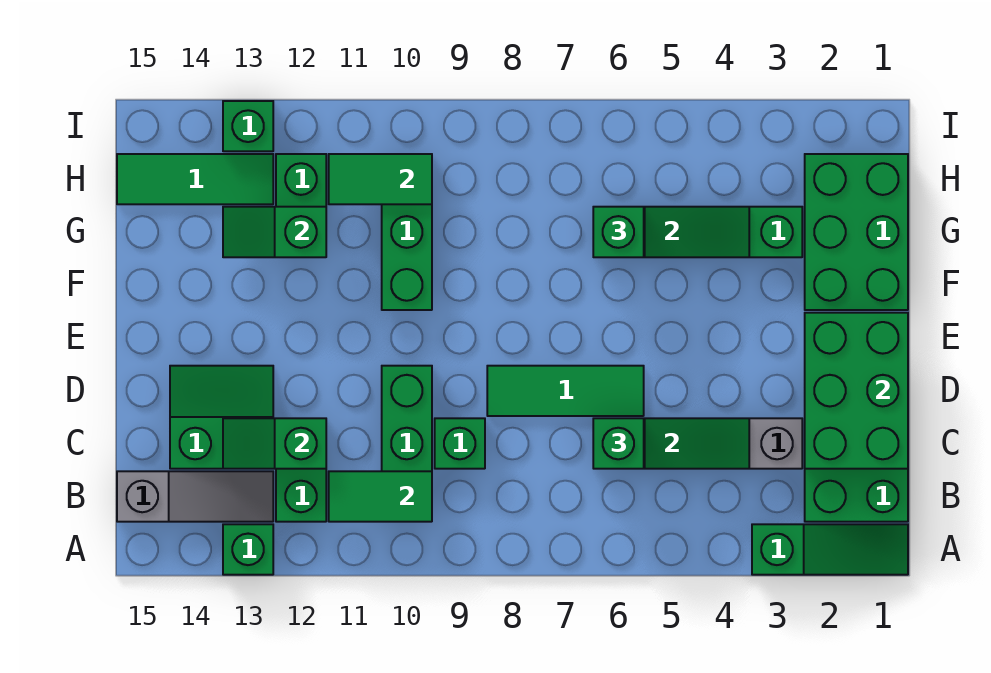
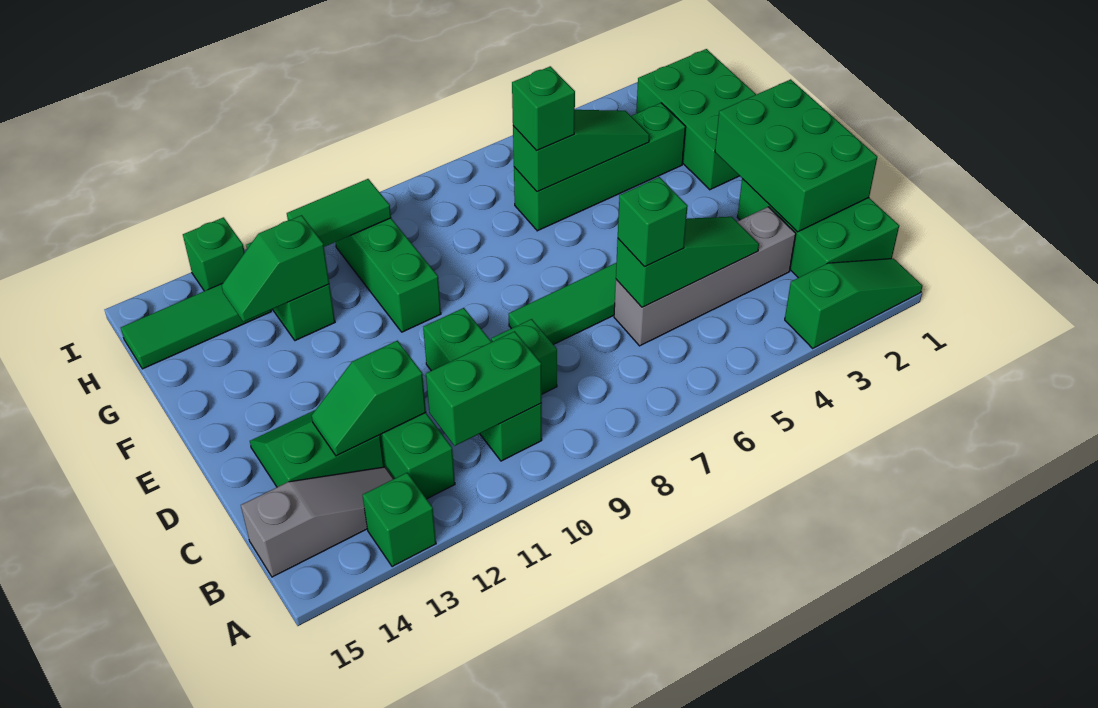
green 1x2 tile [329,471,432,522] -> green 1x2 brick [426,331,542,446]

